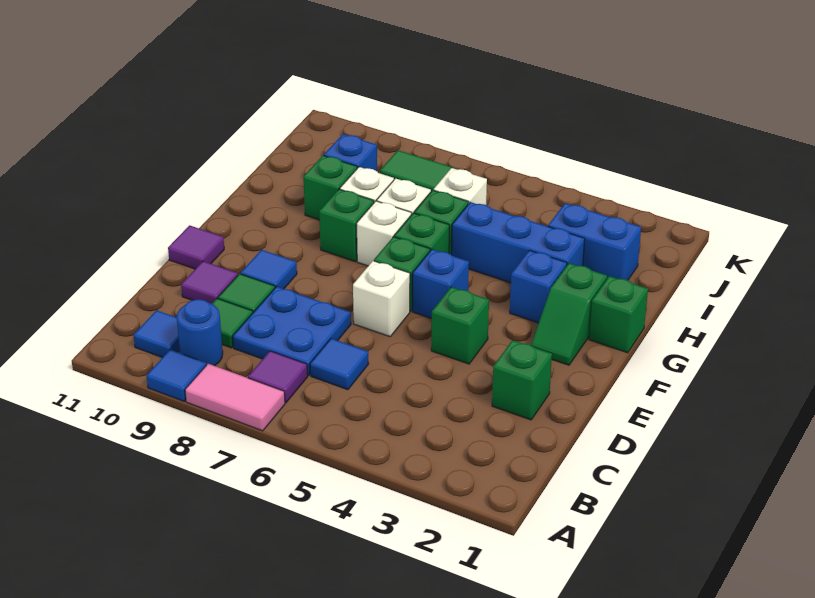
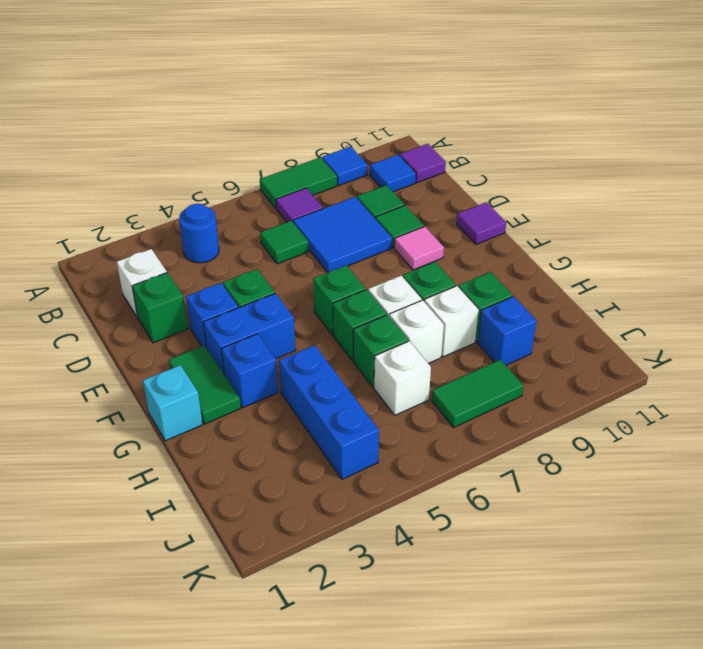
pink 1x2 tile [185,364,285,431] -> green 1x2 tile [260,157,337,209]
blue 1x1 round brick [177,299,223,366] -> blue 1x1 round brick moved to [179,204,219,263]
blue 1x1 tile [310,338,369,390] -> green 1x1 tile [260,221,309,264]
blue 2x2 plate [233,287,351,376] -> blue 2x2 tile [293,197,392,272]
purple 1x1 tile [181,261,238,304] -> purple 1x1 tile moved to [400,144,446,183]
white 1x1 brick [353,261,410,337] -> white 1x1 brick moved to [117,249,167,318]
blue 1x1 tile [241,250,297,289] -> pink 1x1 tile [394,227,444,270]
green 1x2 slope [531,263,607,365] -> green 1x2 tile [169,345,241,424]
blue 1x1 brick [413,249,469,319] -> blue 1x1 brick moved to [186,283,238,348]
green 1x1 brick [589,276,648,353] -> cyan 1x1 brick [143,365,203,441]
blue 1x3 brick [452,202,585,283] -> blue 1x3 brick turned to [279,345,379,479]
blue 1x2 brick [548,203,641,280] -> blue 1x2 brick moved to [203,293,296,373]

